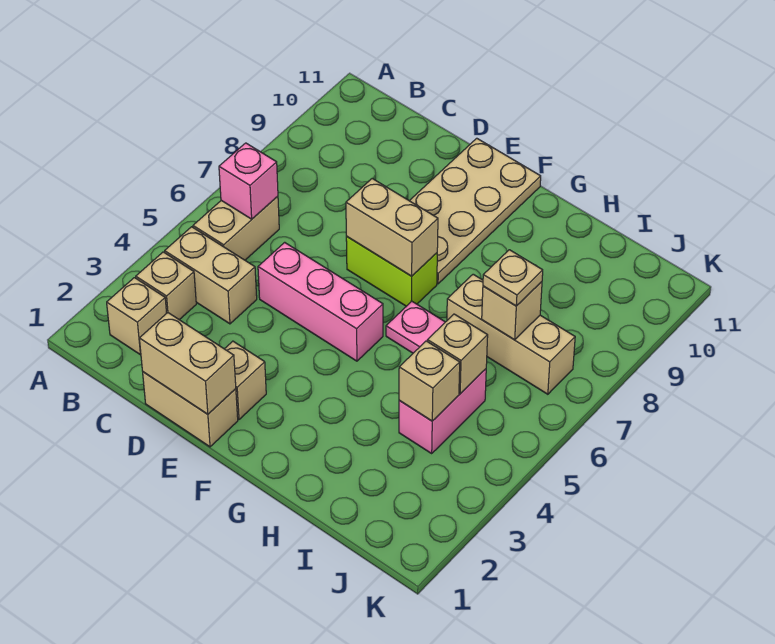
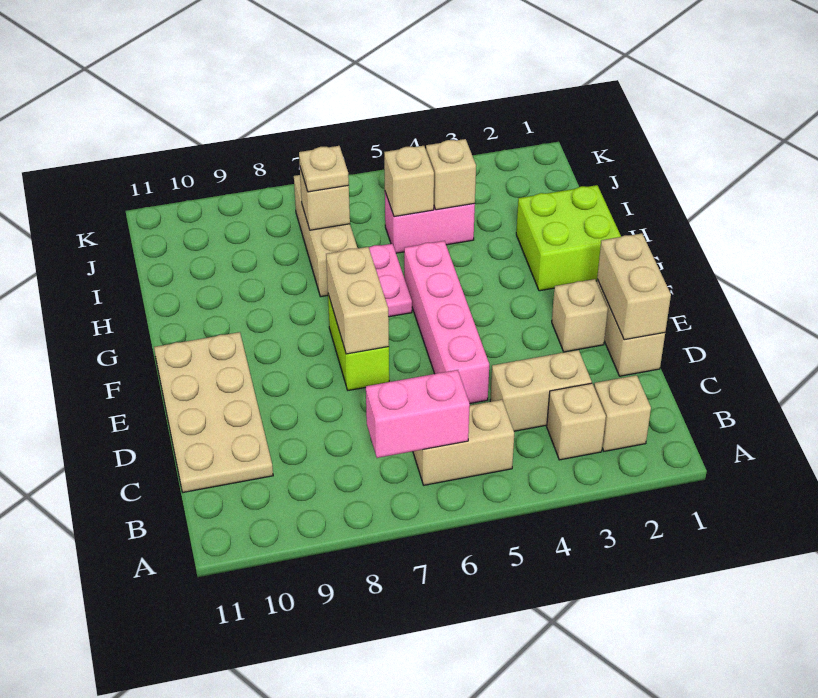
tan 1x2 brick [165,227,257,324] -> tan 1x2 brick turned to [490,350,592,431]
pink 1x1 brick [219,143,278,219] -> pink 1x2 brick [366,370,470,458]
pink 1x3 brick [258,242,383,361] -> pink 1x4 brick [404,241,489,403]
tan 2x4 plate [410,138,541,284] -> tan 2x4 plate turned to [154,332,273,492]
none -> lime 2x2 brick [516,185,621,291]

